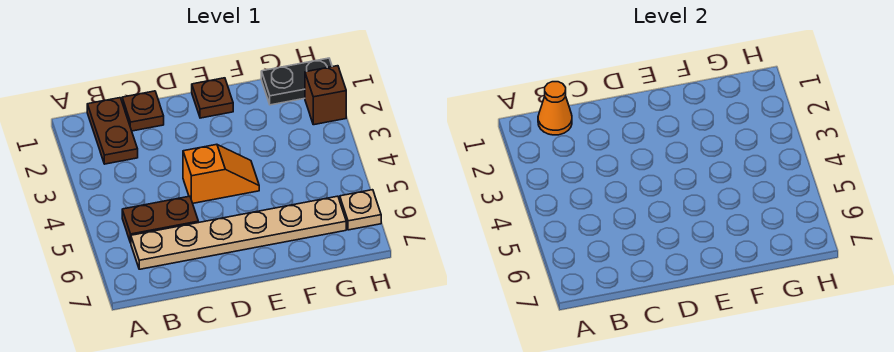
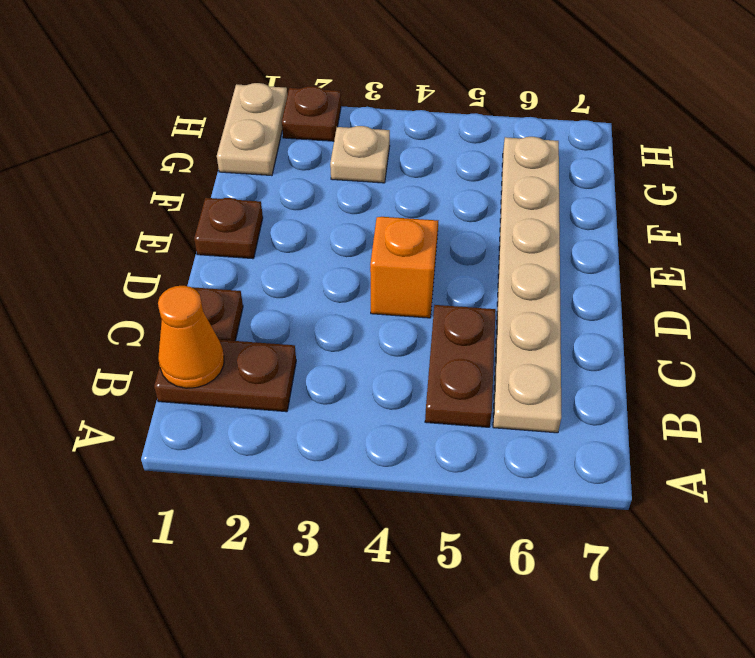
black 1x2 plate [261,58,332,105] -> tan 1x2 plate [217,83,287,176]
brown 1x1 brick [305,66,346,125] -> brown 1x1 plate [282,86,341,141]
tan 1x1 plate [340,190,381,230] -> tan 1x1 plate moved to [330,126,390,183]

